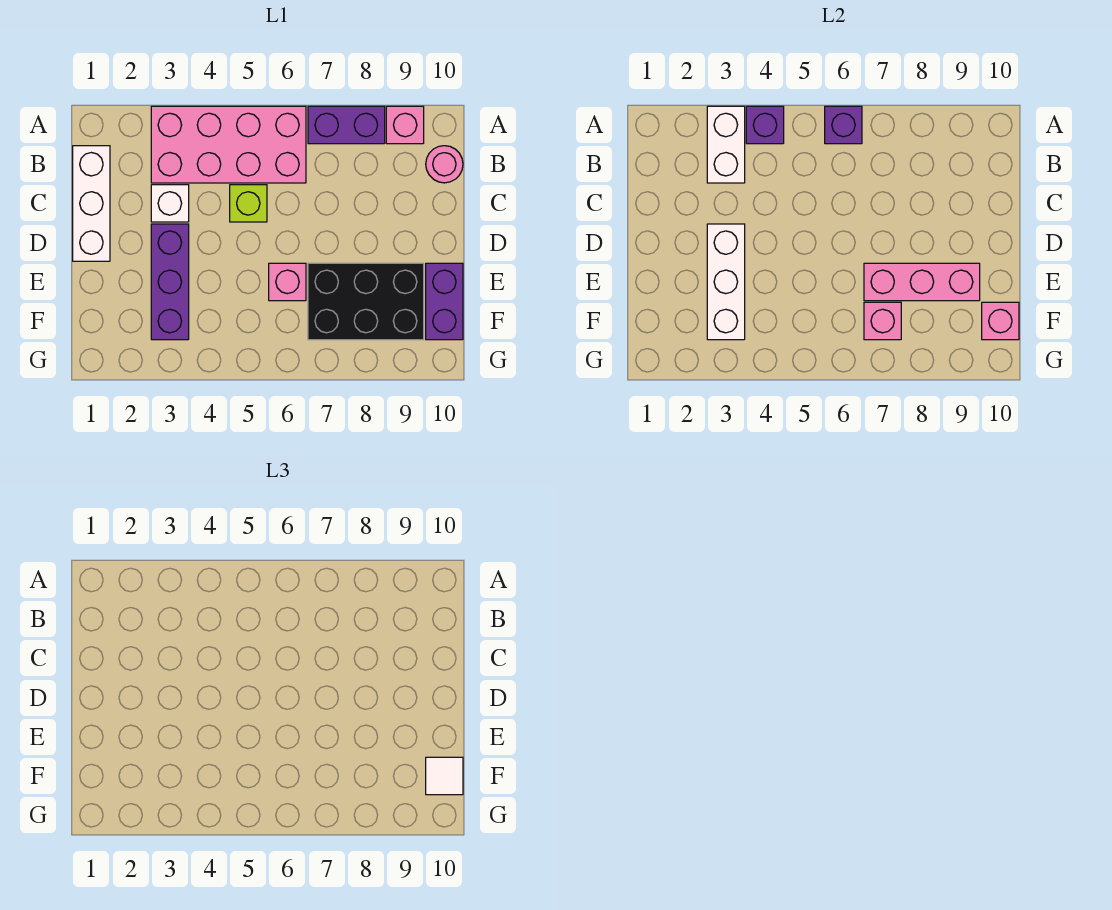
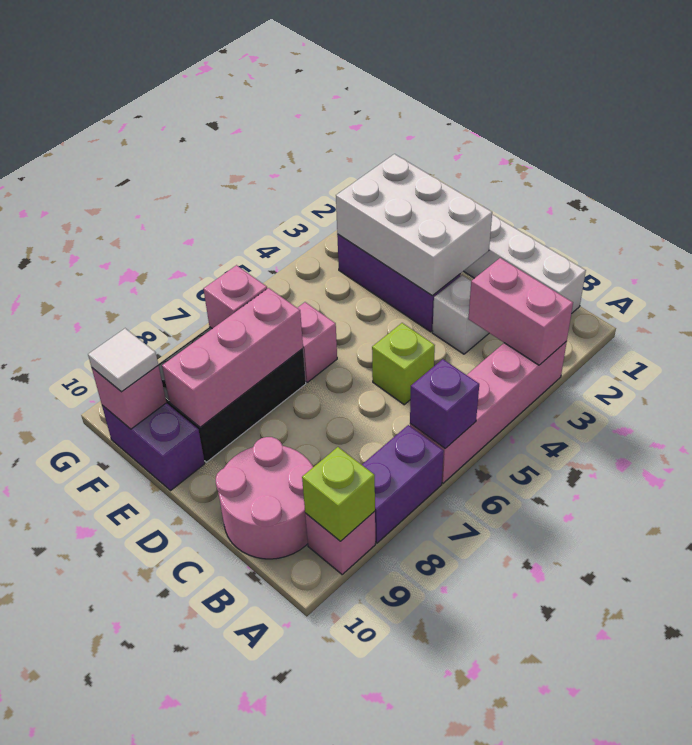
pink 2x4 brick [151,106,306,183] -> pink 1x4 brick [410,342,567,483]
white 1x2 brick [707,106,745,183] -> pink 1x2 brick [468,258,573,365]
purple 1x1 brick [746,106,784,144] -> none
none -> lime 1x1 brick [302,447,375,541]
pink 1x1 round brick [426,146,463,183] -> pink 2x2 round brick [216,437,313,559]
white 1x3 brick [707,224,745,340] -> white 2x3 brick [336,154,492,296]

